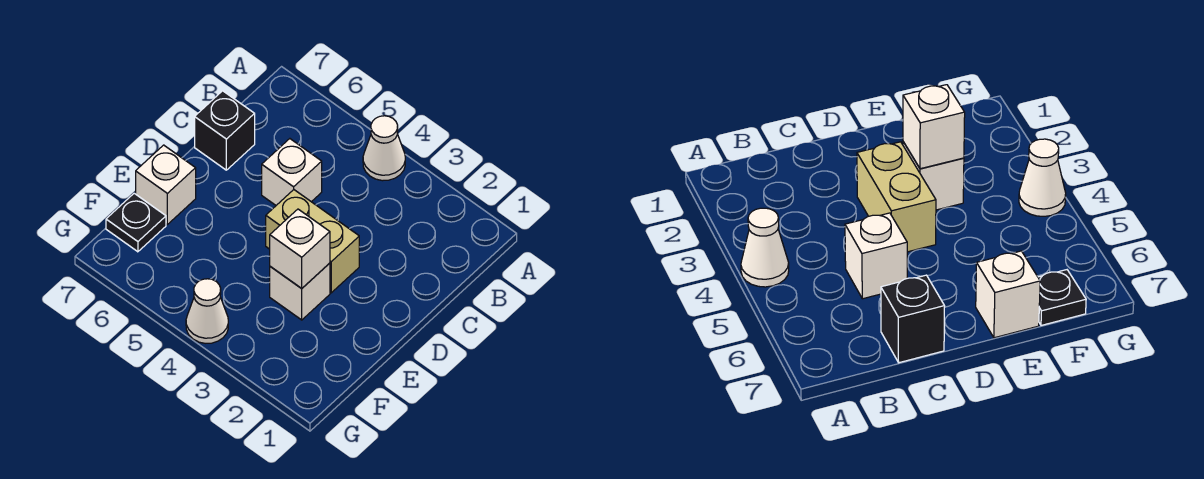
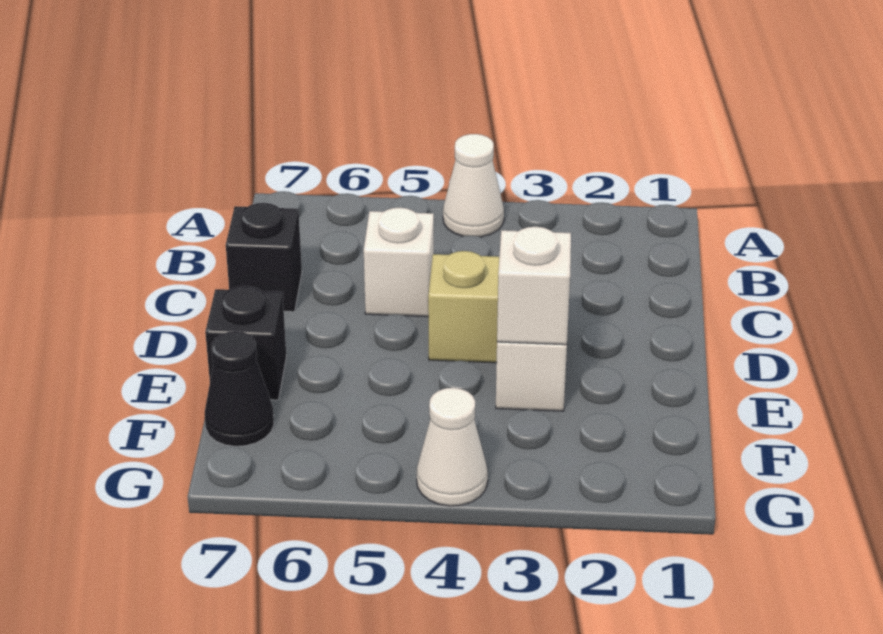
white 1x1 brick [136,145,196,224] -> black 1x1 brick [205,286,286,400]
black 1x1 plate [106,193,166,252] -> black 1x1 cone [205,331,274,446]

